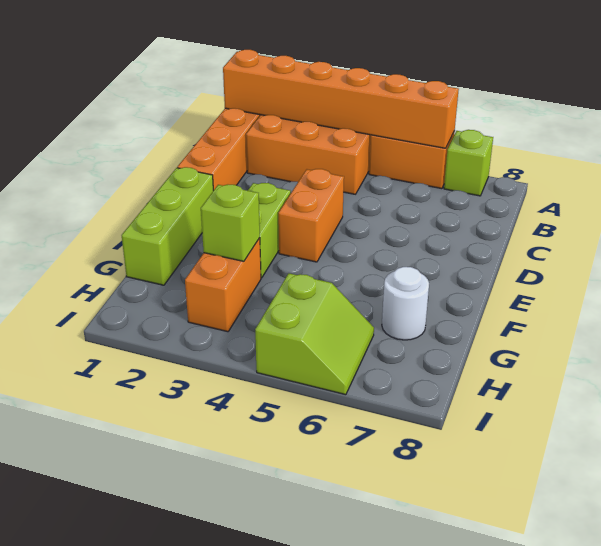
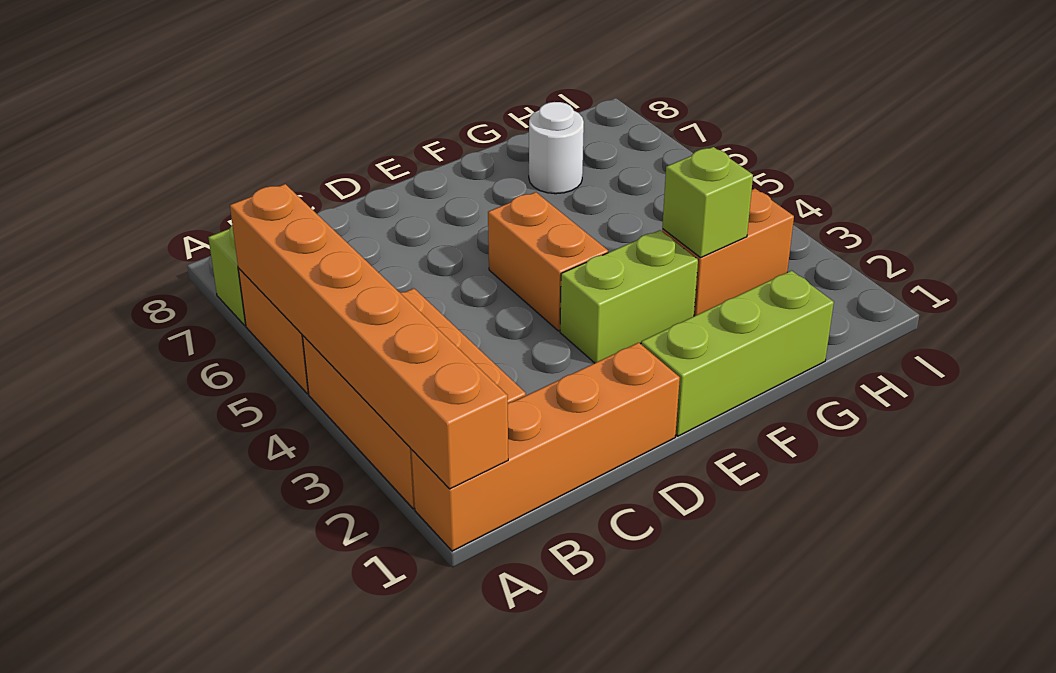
orange 1x2 brick [278,169,344,262] -> orange 1x2 brick turned to [488,192,608,331]
lime 2x2 slope [255,273,374,395] -> none

